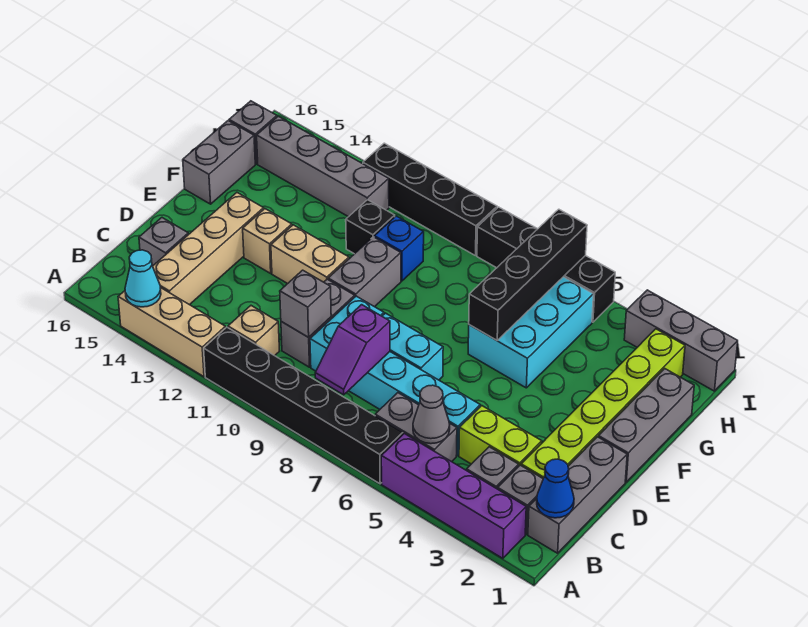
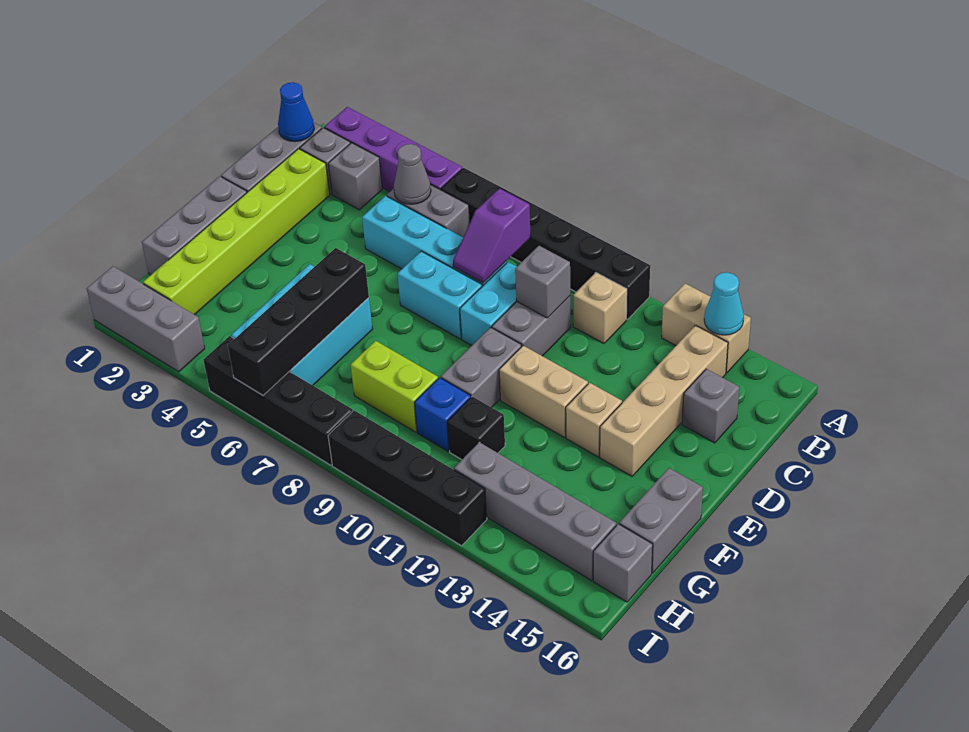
tan 1x3 brick [118,287,225,377] -> tan 1x2 brick [662,284,751,373]
purple 1x2 slope [315,305,390,395] -> purple 1x2 slope turned to [453,189,530,283]
lime 1x2 brick [459,406,542,466] -> lime 1x2 brick moved to [351,341,438,432]

